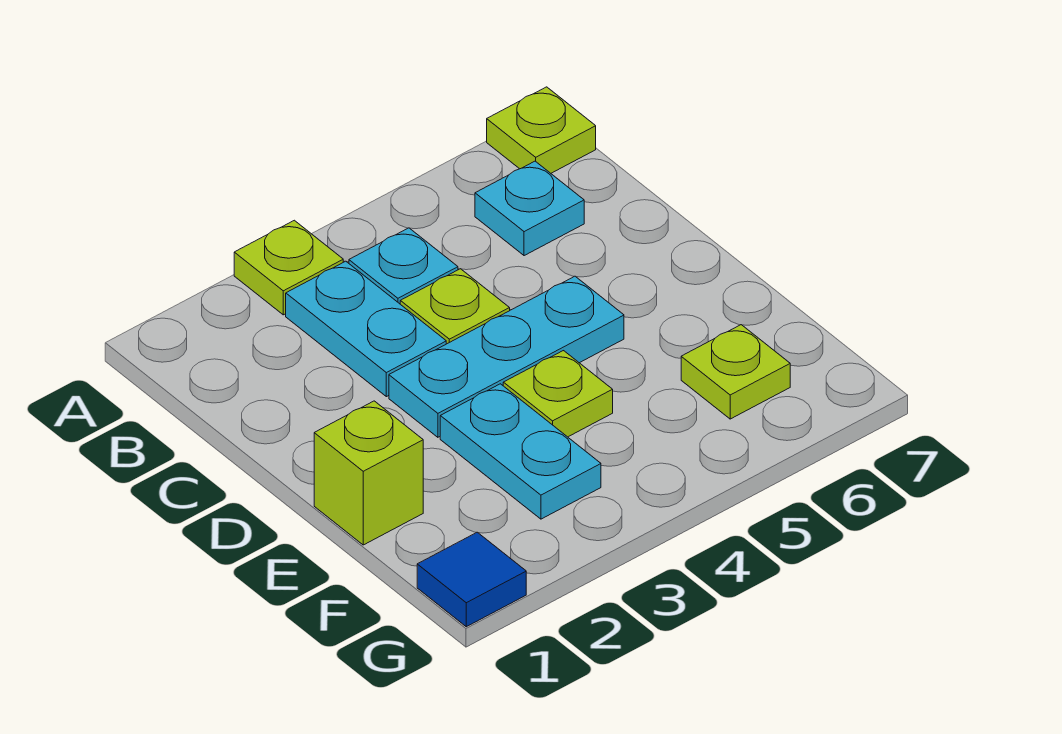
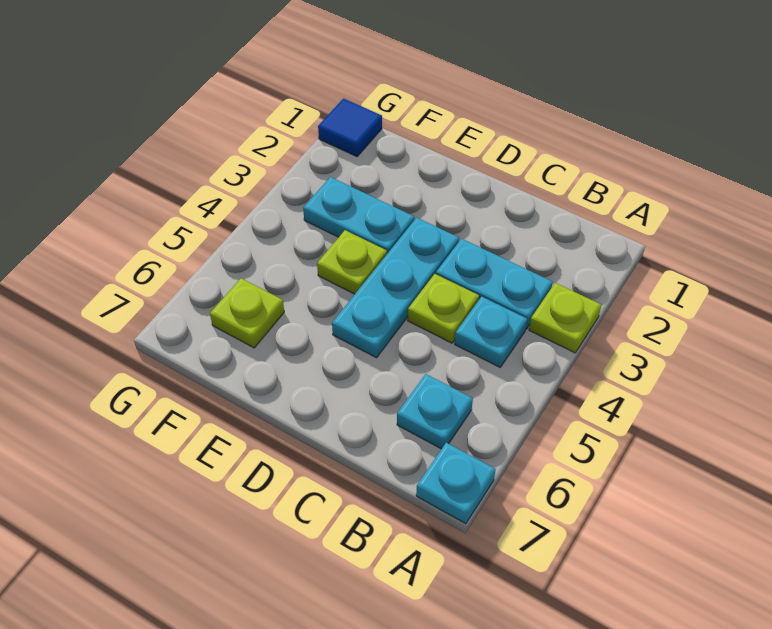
lime 1x1 plate [487,87,596,173] -> cyan 1x1 plate [416,443,496,524]
lime 1x1 brick [314,401,423,545] -> none

